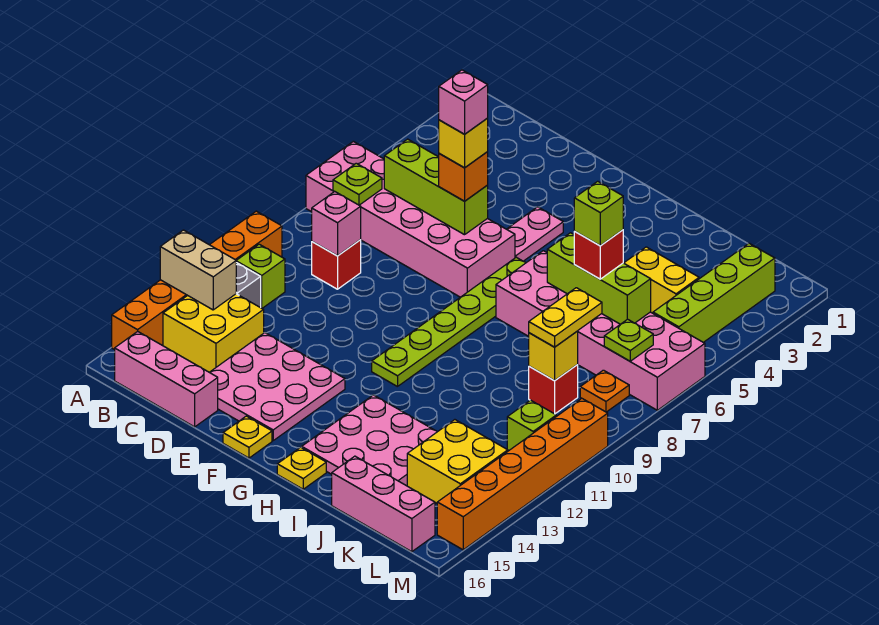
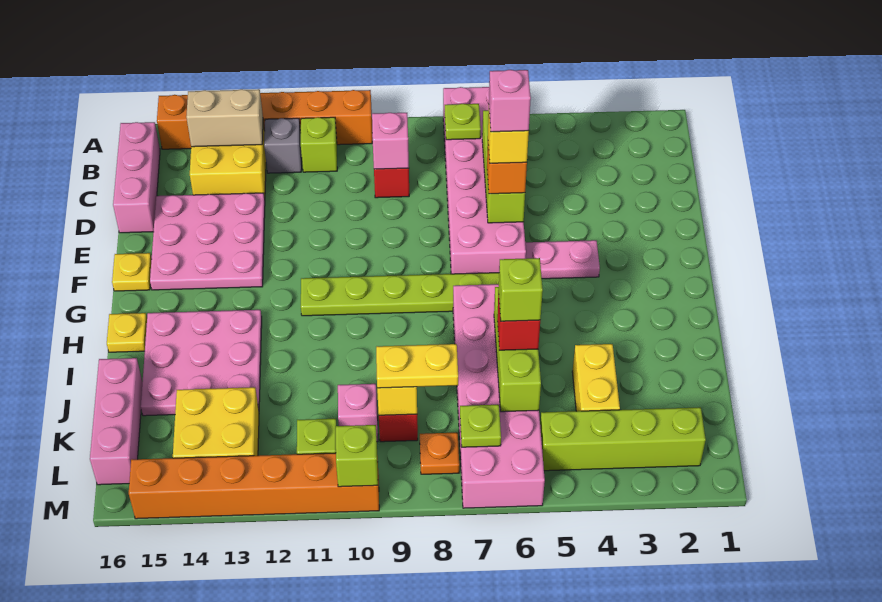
tan 1x2 brick [160,230,236,310] -> tan 1x2 brick turned to [186,89,263,147]
none -> pink 1x1 brick [338,384,378,442]
none -> lime 1x1 brick [336,425,378,487]

